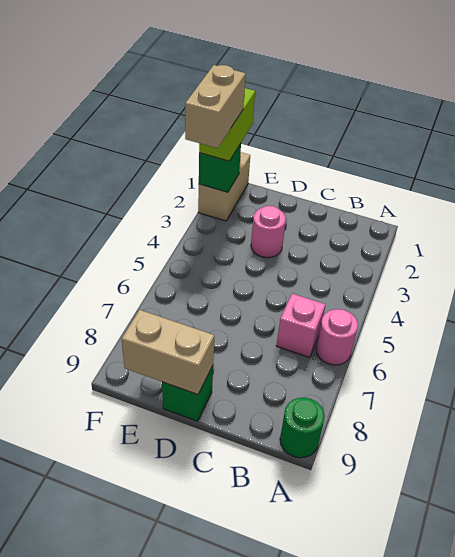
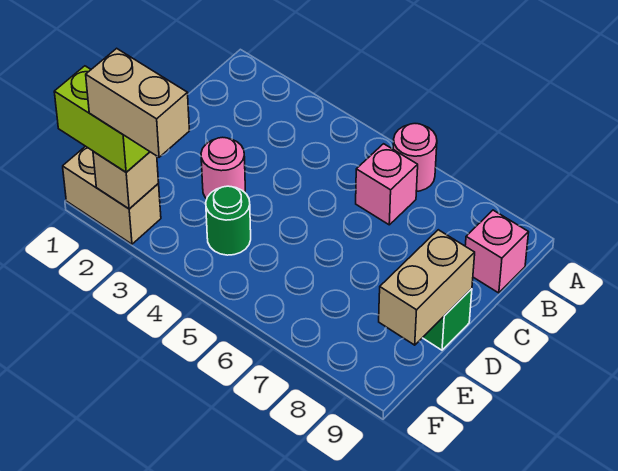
green 1x1 round brick [280,398,325,458] -> green 1x1 round brick moved to [206,186,251,255]
none -> pink 1x1 brick [465,210,529,293]
green 1x1 brick [199,144,241,192] -> tan 1x1 brick [93,152,159,209]

